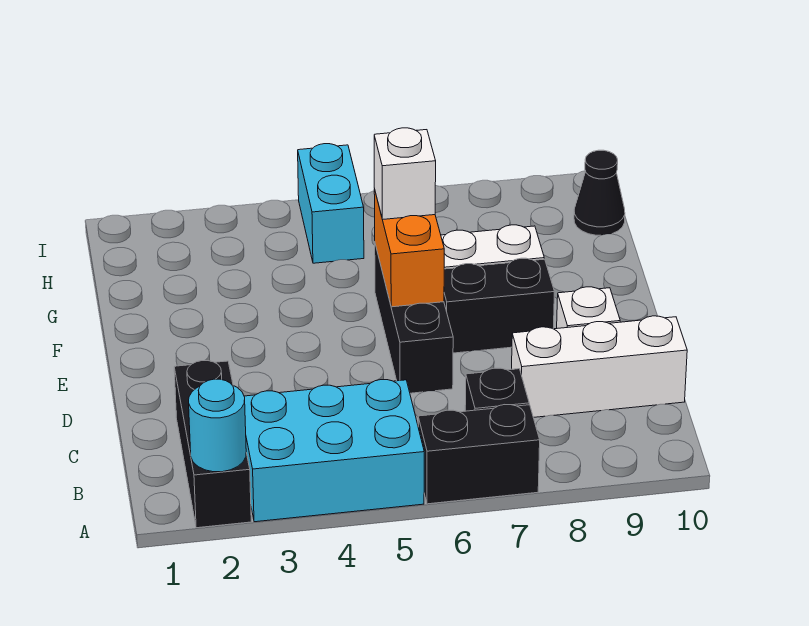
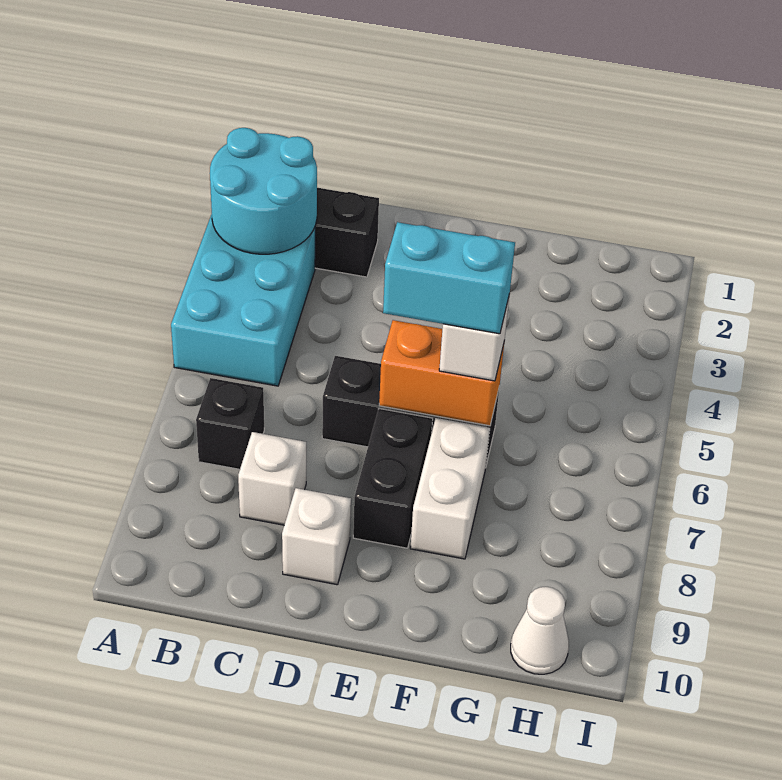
cyan 1x1 round brick [189,379,246,472] -> cyan 2x2 round brick [210,128,317,254]
black 1x2 brick [418,405,540,504] -> none
white 1x3 brick [512,316,687,418] -> white 1x1 brick [238,432,306,525]
cyan 1x2 brick [298,144,364,263] -> cyan 1x2 brick moved to [383,222,515,334]
black 1x1 cone [574,150,625,235] -> white 1x1 cone [511,587,569,674]

